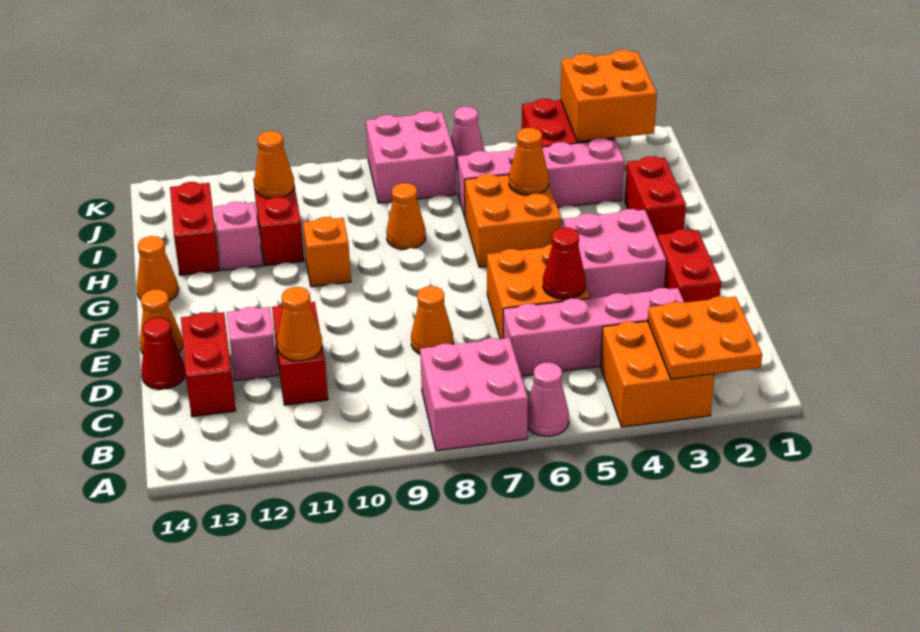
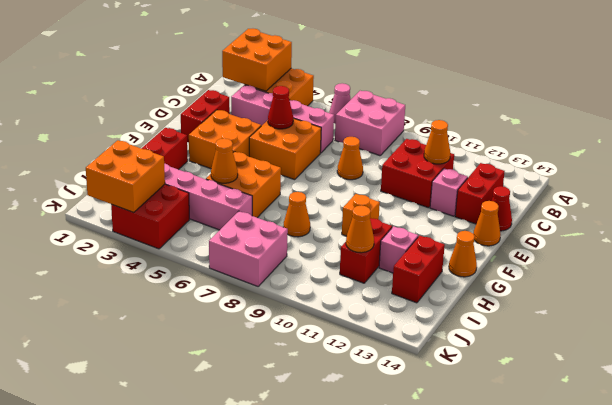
orange 2x2 plate [648,296,762,379] -> orange 2x2 brick [222,29,292,91]
red 1x2 brick [272,302,328,405] -> red 2x2 brick [381,139,454,208]
pink 2x2 brick [563,209,666,298] -> orange 2x2 brick [189,110,261,169]
pink 1x1 cone [451,107,485,169] -> none

